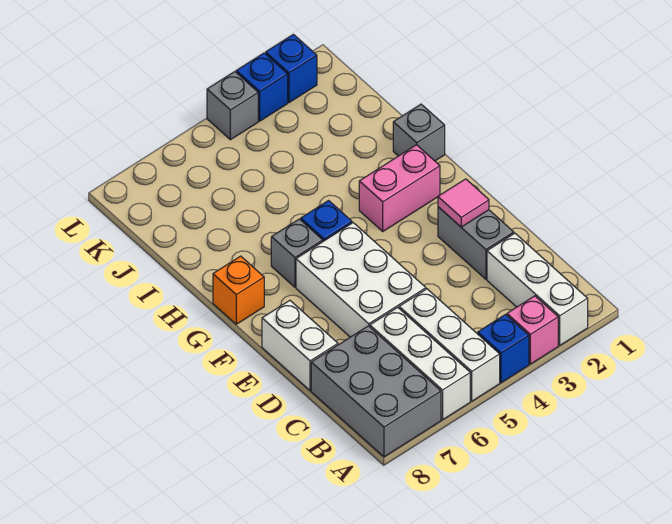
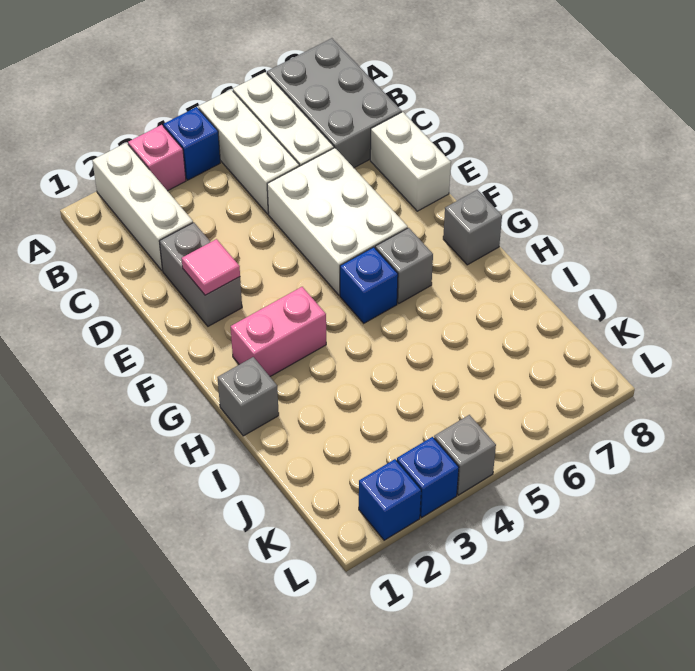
orange 1x1 brick [213,256,264,324] -> grey 1x1 brick [443,190,502,265]

